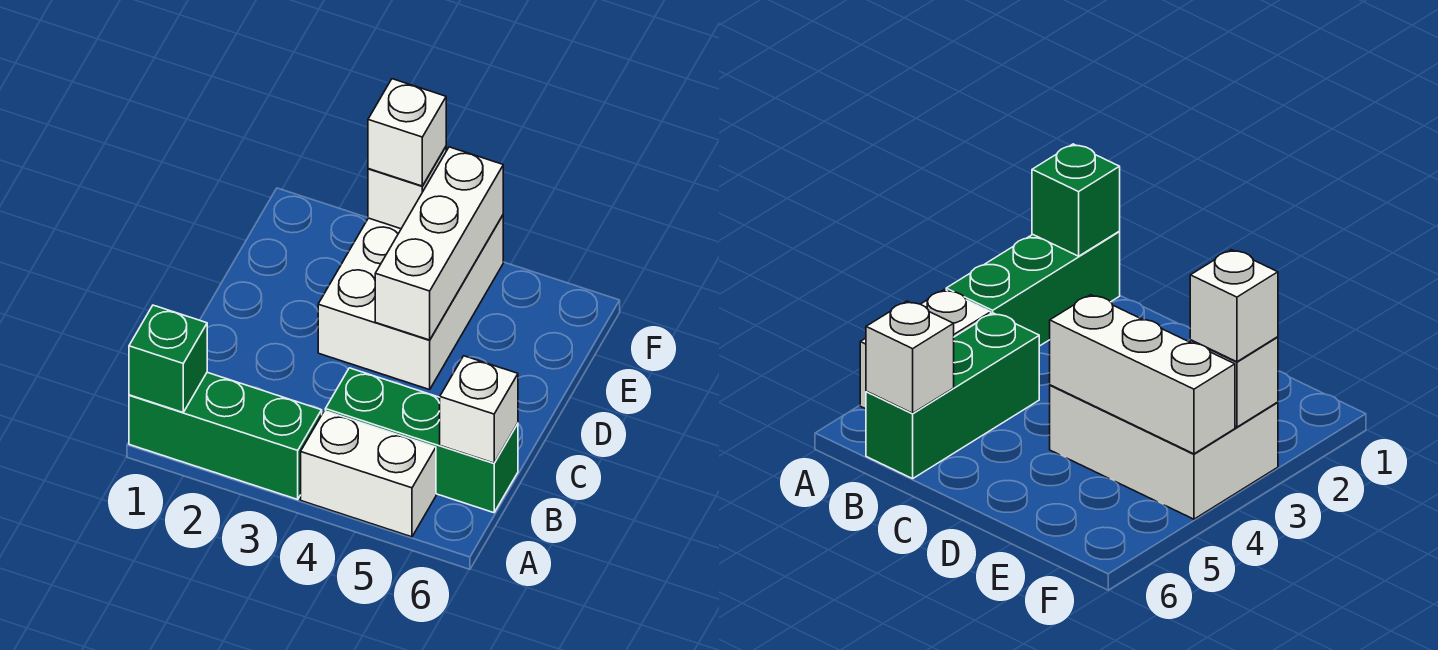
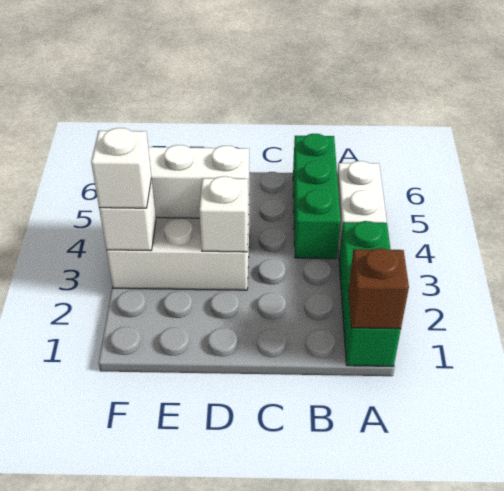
green 1x1 brick [129,305,207,412] -> brown 1x1 brick [348,248,409,329]
white 1x1 brick [440,356,518,463] -> white 1x1 brick moved to [199,176,248,252]

